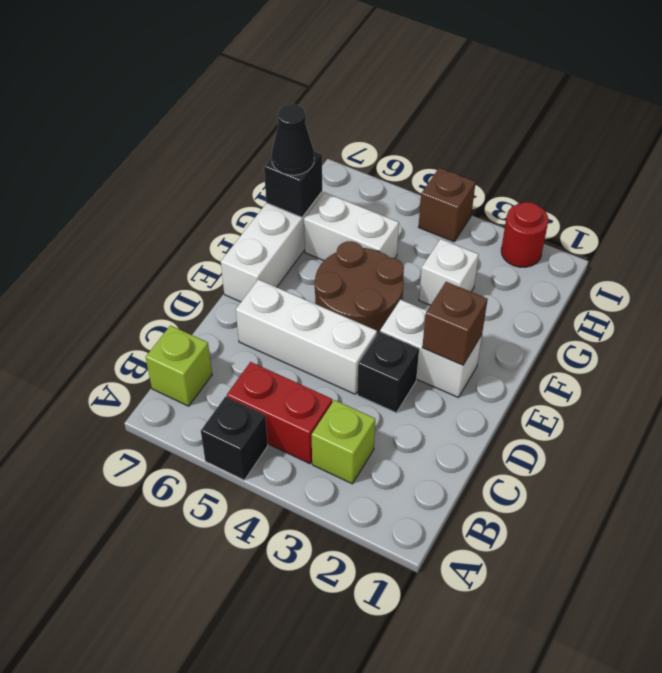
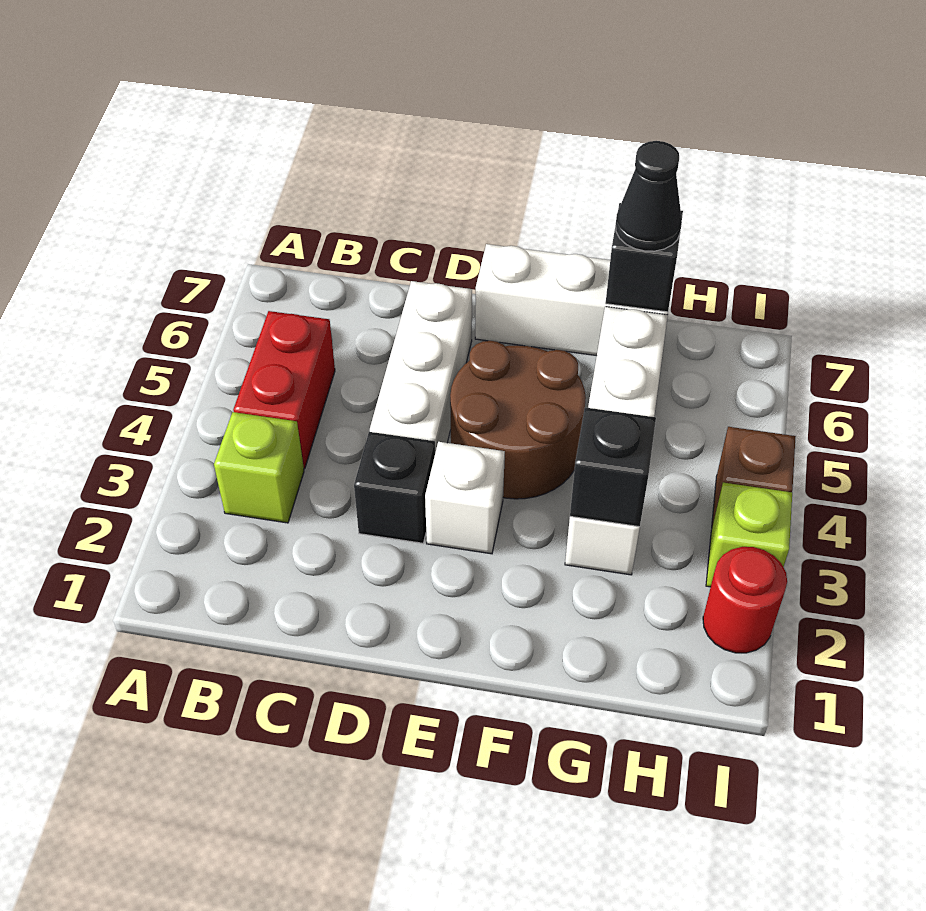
black 1x1 brick [201,397,268,480] -> black 1x1 brick moved to [570,407,656,527]
lime 1x1 brick [146,325,212,406] -> lime 1x1 brick moved to [706,483,792,587]
white 1x2 brick [380,300,482,398] -> white 1x1 brick [425,442,505,554]
brown 1x1 brick [422,282,488,365] -> none

